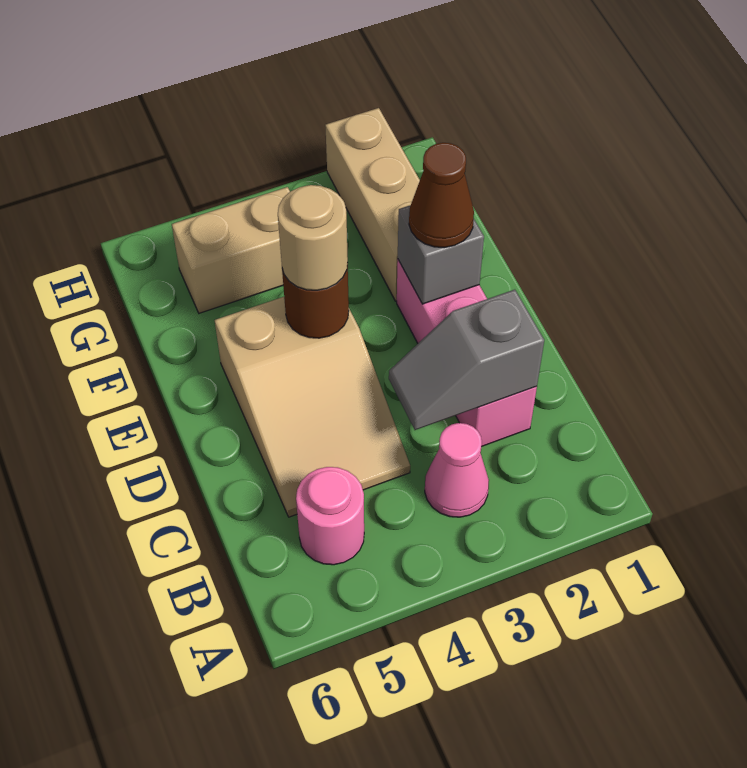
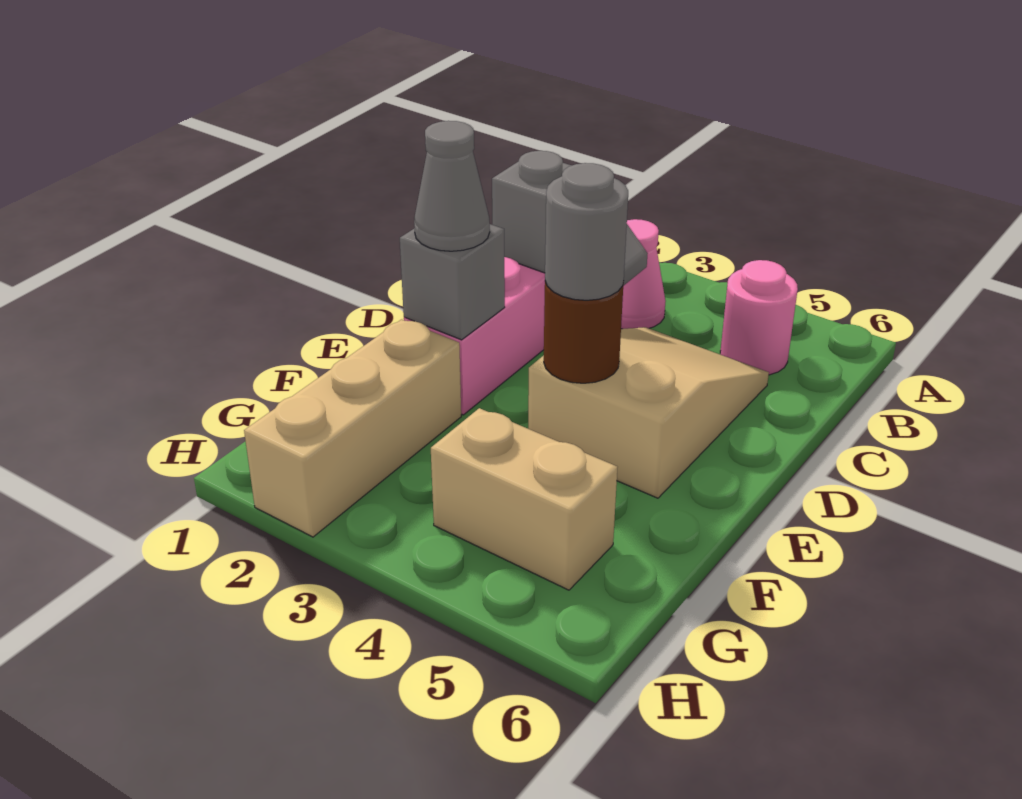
brown 1x1 cone [409,143,474,248] -> grey 1x1 cone [414,121,490,251]
tan 1x1 round brick [278,185,348,290] -> grey 1x1 round brick [545,163,628,300]

